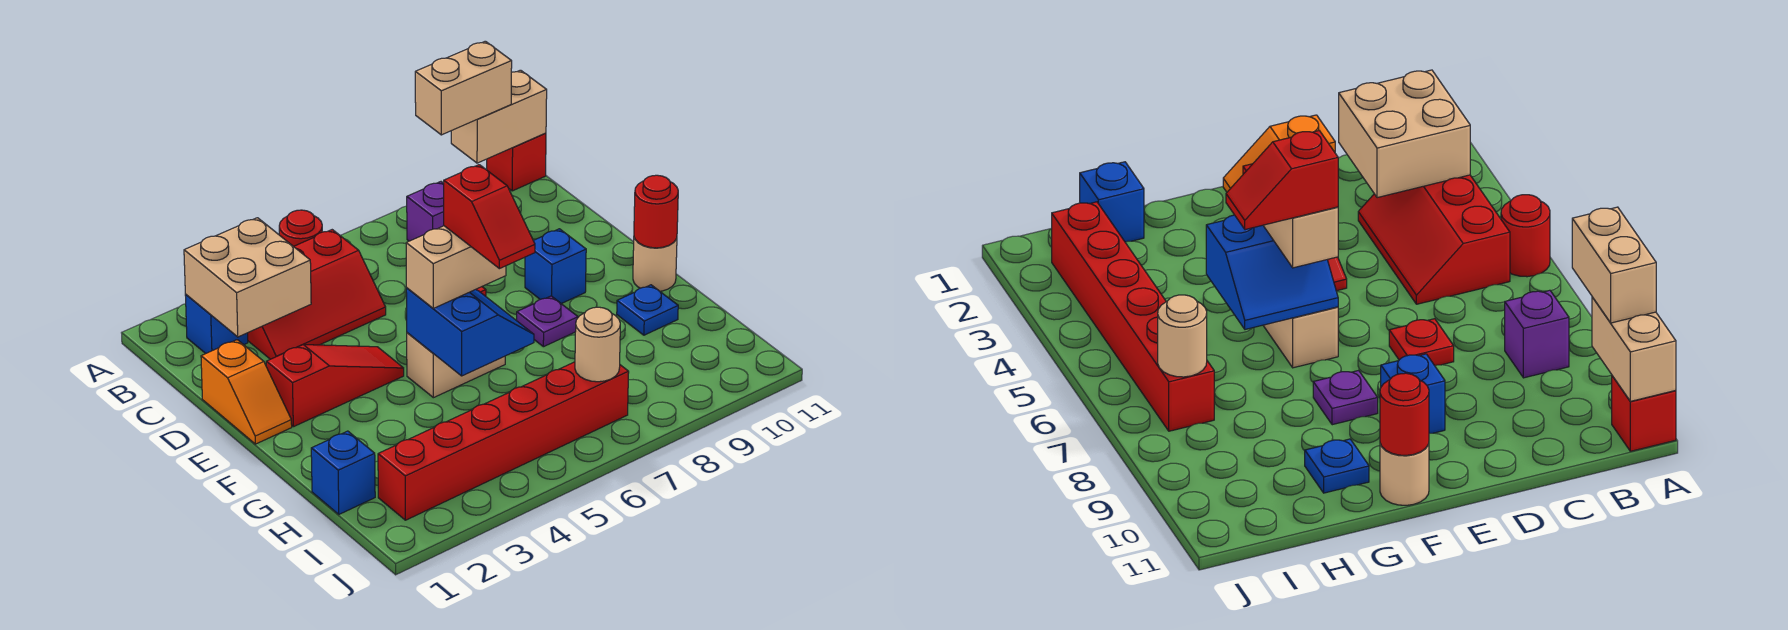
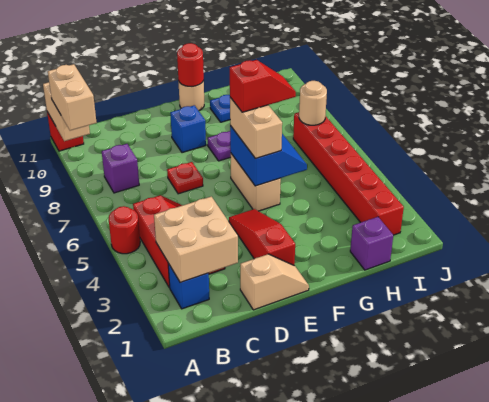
orange 1x2 slope [201,340,292,444] -> tan 1x2 slope [240,254,309,310]
blue 2x2 slope [406,288,534,376] -> blue 2x2 slope turned to [230,126,307,186]
blue 1x1 brick [311,431,375,514] -> purple 1x1 brick [350,217,393,270]

